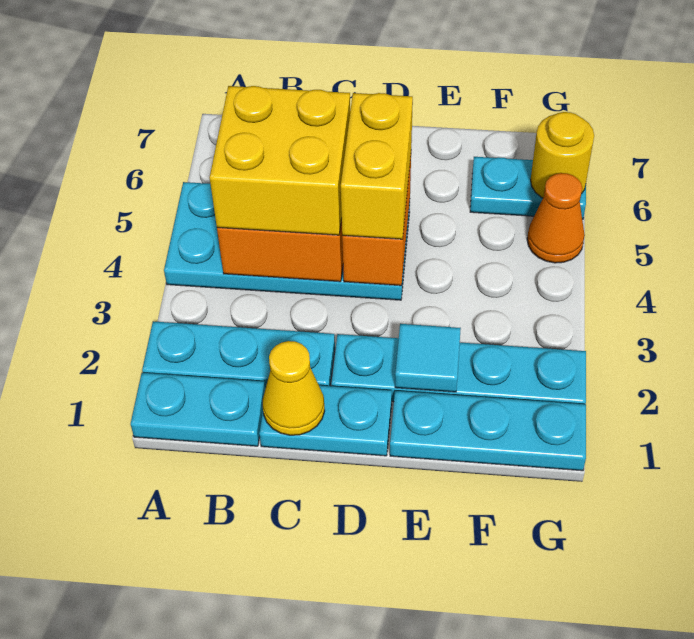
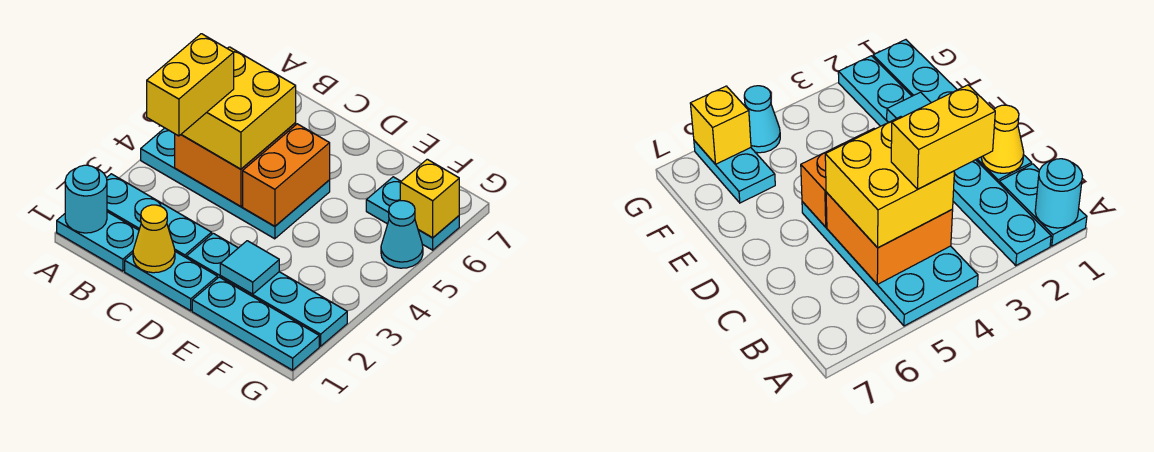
none -> cyan 1x1 round brick [65,165,107,233]
yellow 1x2 brick [341,93,413,239] -> yellow 1x2 brick moved to [147,34,234,136]
orange 1x1 cone [527,173,585,263] -> cyan 1x1 cone [381,201,423,268]
yellow 1x1 round brick [531,112,594,198] -> yellow 1x1 brick [400,159,459,238]

